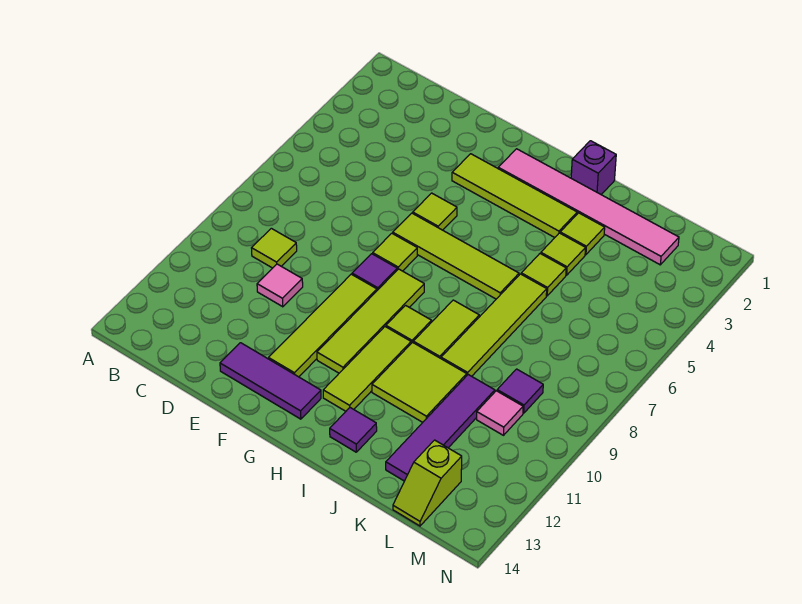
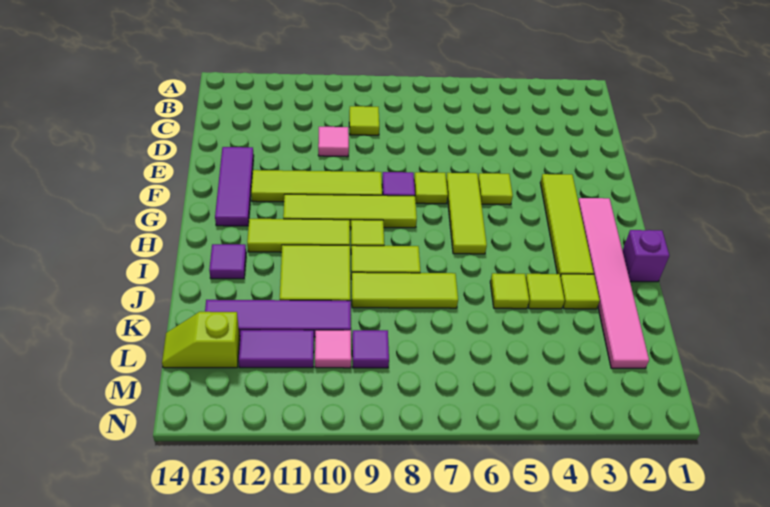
lime 1x4 tile [393,213,519,299] -> lime 1x3 tile [446,173,487,254]
lime 1x4 tile [441,274,547,376] -> lime 1x3 tile [352,272,458,308]
none -> purple 1x2 tile [238,330,314,368]

